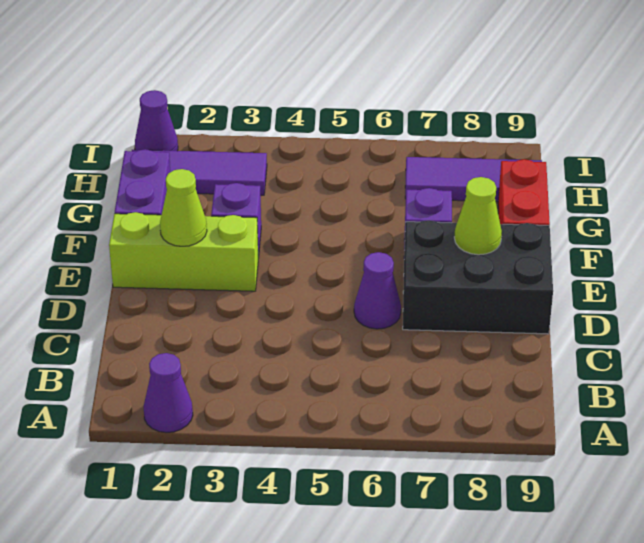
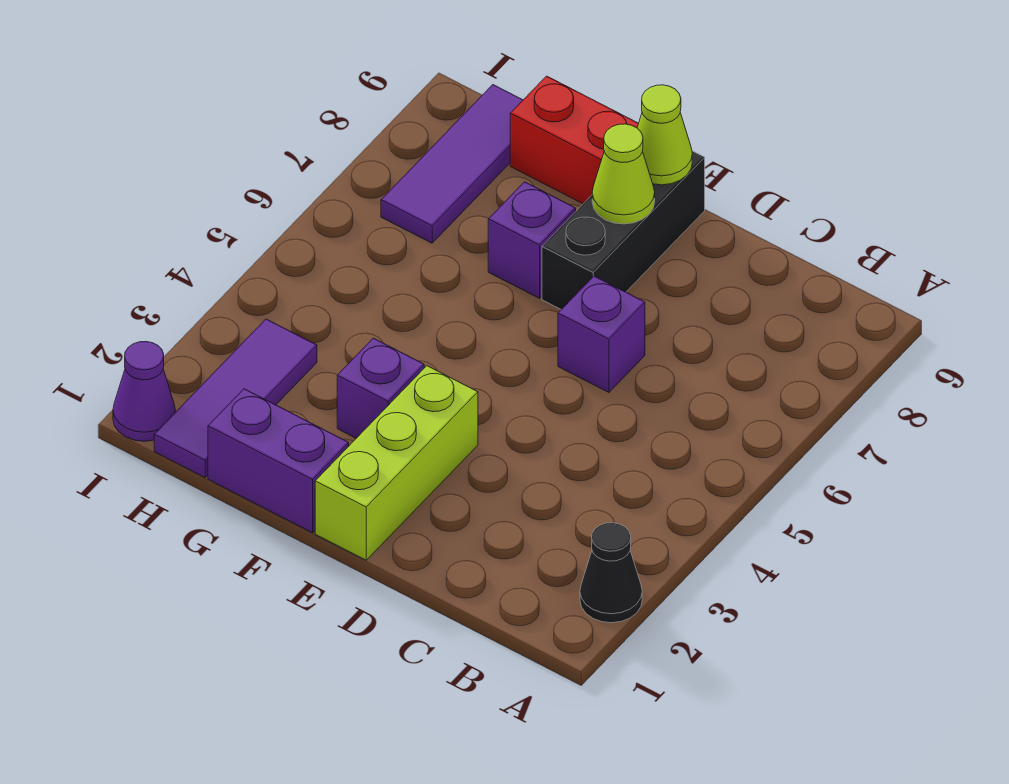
purple 1x1 cone [144,353,193,433] -> black 1x1 cone [580,523,642,623]
purple 1x1 cone [354,252,401,329] -> purple 1x1 brick [558,276,645,392]
black 2x3 brick [403,220,553,334] -> black 1x3 brick [542,151,705,309]
lime 1x1 cone [160,169,207,246] -> lime 1x1 cone moved to [637,85,692,185]

